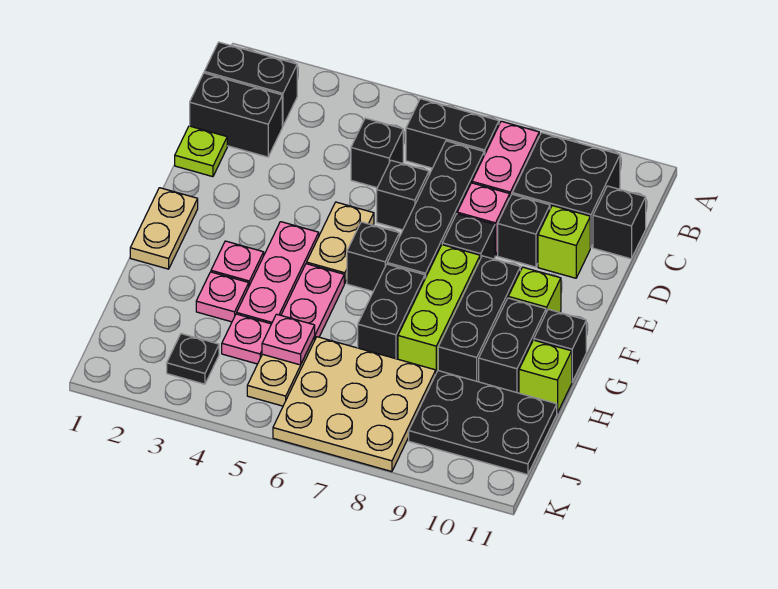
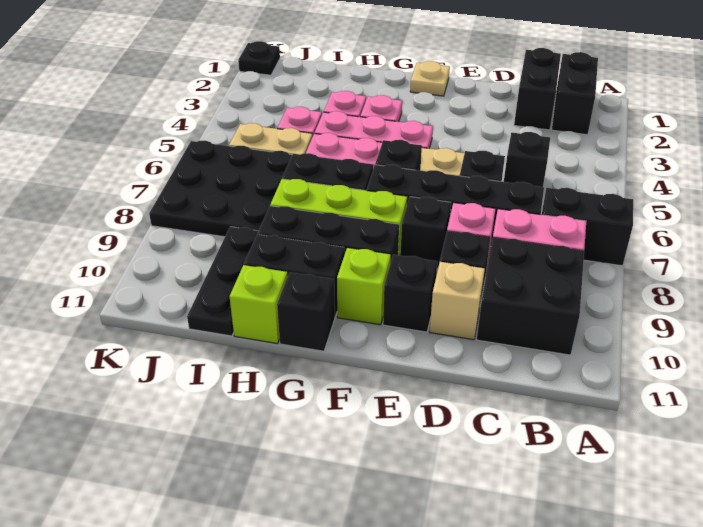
black 1x2 brick [406,99,499,168] -> black 1x2 brick turned to [542,188,633,266]
black 1x1 brick [593,186,646,259] -> black 1x1 brick moved to [383,255,437,332]
lime 1x1 plate [175,126,227,177] -> none
lime 1x1 brick [538,206,590,278] -> tan 1x1 brick [430,262,485,340]
tan 1x2 plate [130,188,198,269] -> tan 1x1 plate [410,61,450,96]
pink 1x1 plate [262,314,315,365] -> none
tan 3x3 plate [273,337,436,472] -> black 3x3 plate [149,141,292,237]
black 2x3 plate [409,371,557,475] -> black 1x3 plate [187,227,258,336]
black 1x1 plate [167,334,219,384] -> black 1x1 plate moved to [238,41,280,75]

